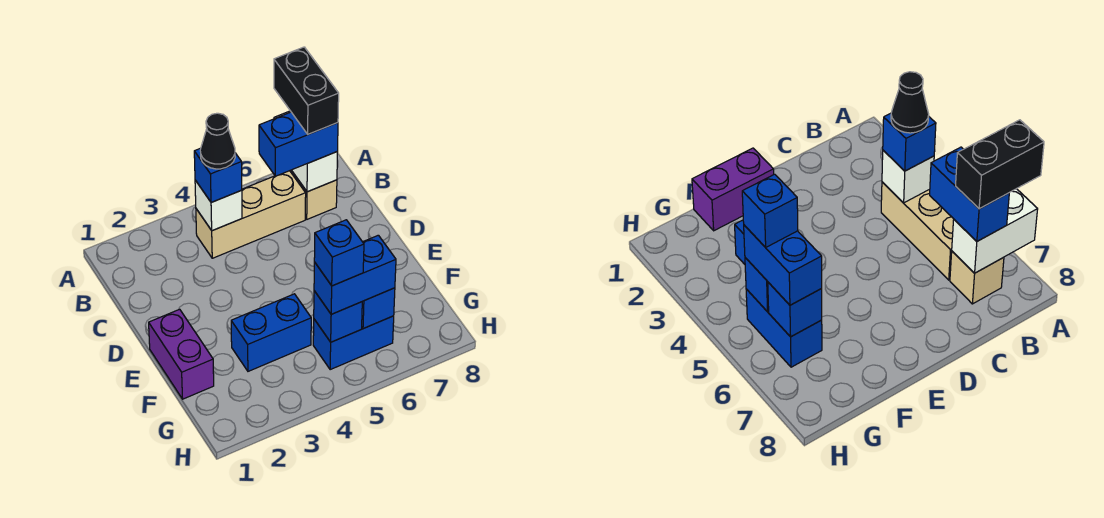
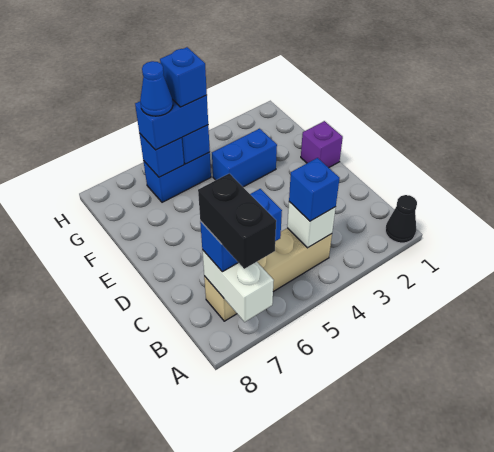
black 1x1 cone [200,113,235,169] -> black 1x1 cone moved to [385,195,417,243]
purple 1x2 brick [149,309,214,399] -> purple 1x1 brick [301,121,343,168]
none -> blue 1x1 cone [140,61,173,116]

